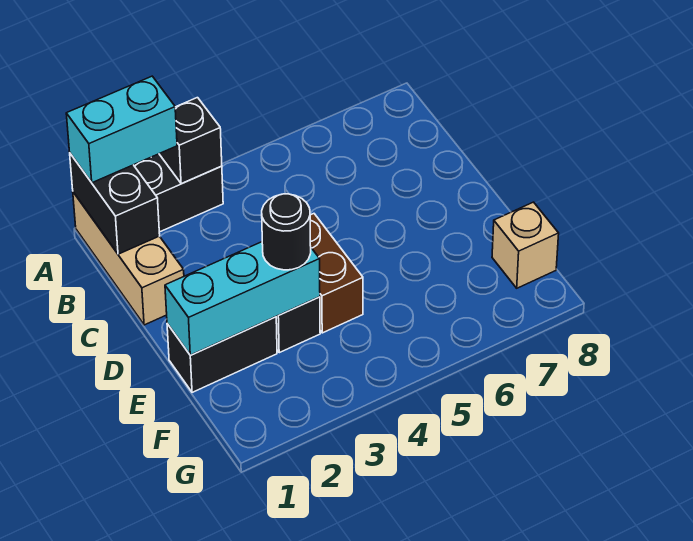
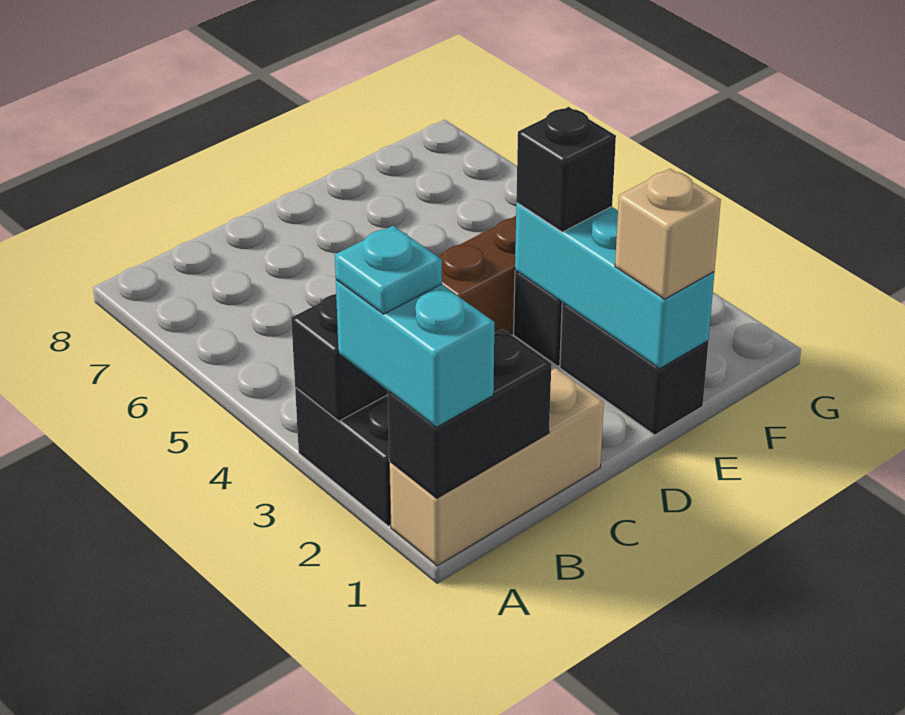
none -> cyan 1x1 plate [335,226,442,314]
black 1x1 round brick [262,194,311,270] -> black 1x1 brick [516,107,616,232]
tan 1x1 brick [492,202,559,288] -> tan 1x1 brick moved to [615,169,721,299]

